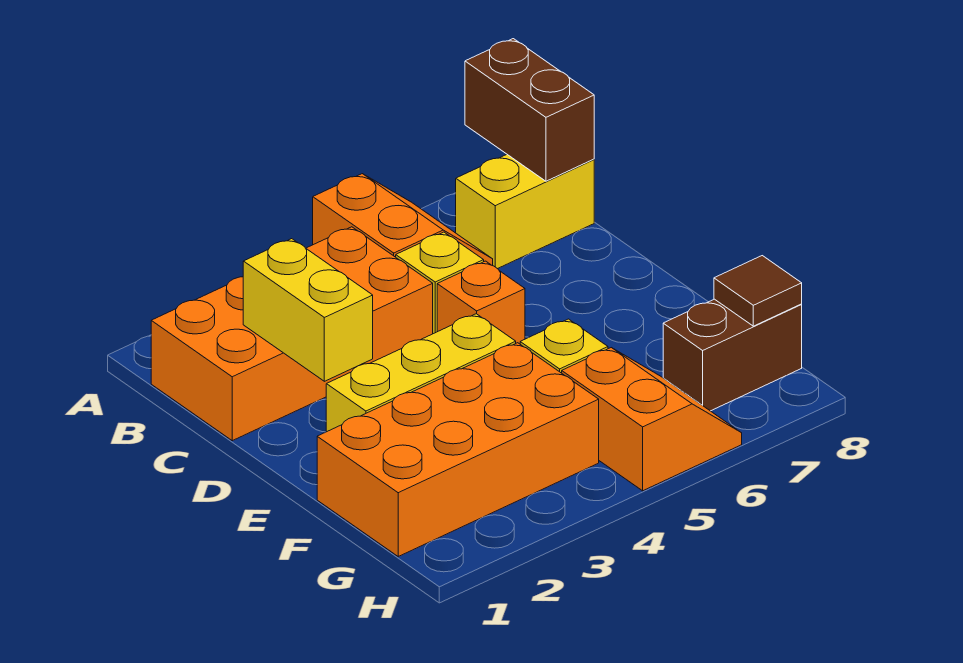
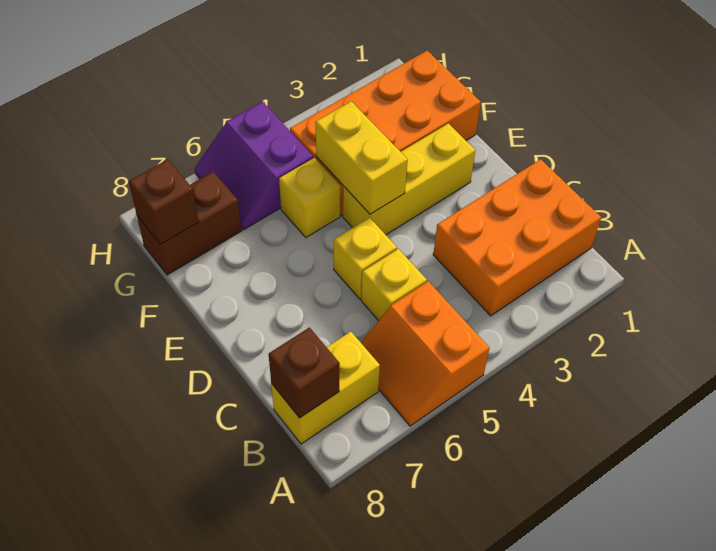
brown 1x2 brick [465,39,594,181] -> brown 1x1 brick [269,328,340,418]
orange 2x4 brick [151,227,433,441] -> orange 2x3 brick [433,159,601,316]
yellow 1x2 brick [243,239,373,381] -> yellow 1x2 brick moved to [315,101,408,214]
orange 1x1 brick [437,261,525,344] -> yellow 1x1 brick [334,218,397,299]
orange 2x2 slope [562,348,742,491] -> purple 2x2 slope [195,102,313,230]
brown 1x1 tile [714,256,802,326] -> brown 1x1 brick [129,159,199,244]

